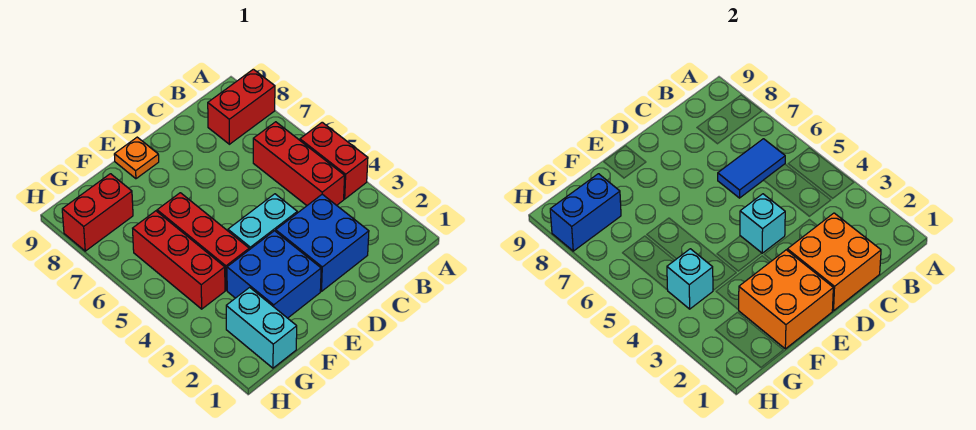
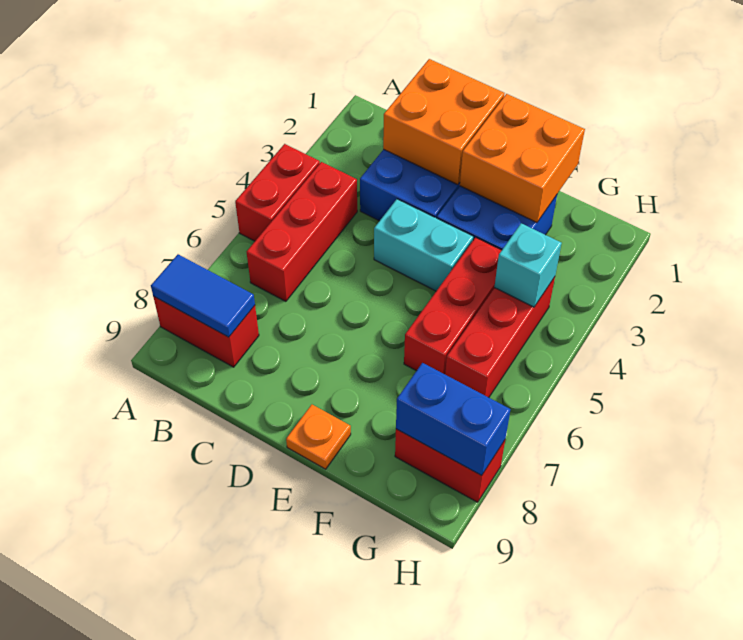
blue 1x2 tile [718,139,785,198] -> blue 1x2 tile moved to [151,254,255,337]
cyan 1x1 brick [740,194,785,253] -> none
cyan 1x2 brick [226,287,297,368] -> none

